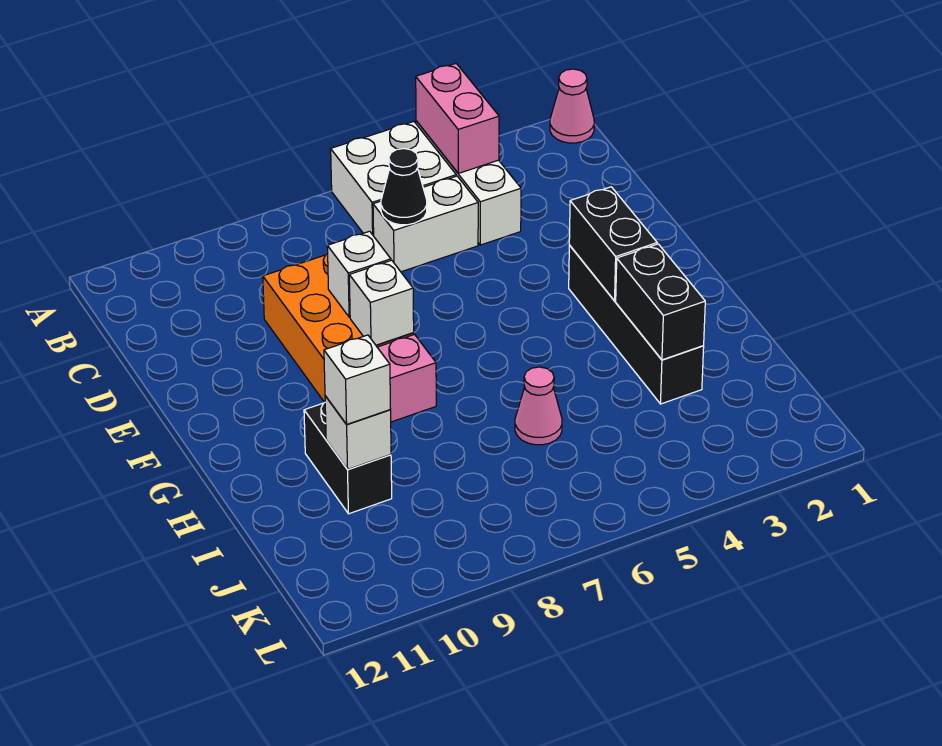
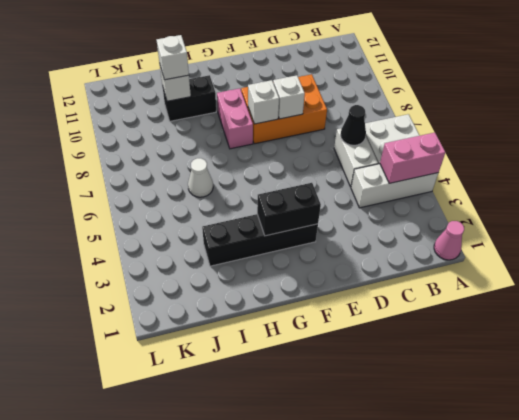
black 1x2 brick [616,244,705,360] -> none
pink 1x1 cone [515,367,562,445] -> white 1x1 cone [188,158,213,197]

